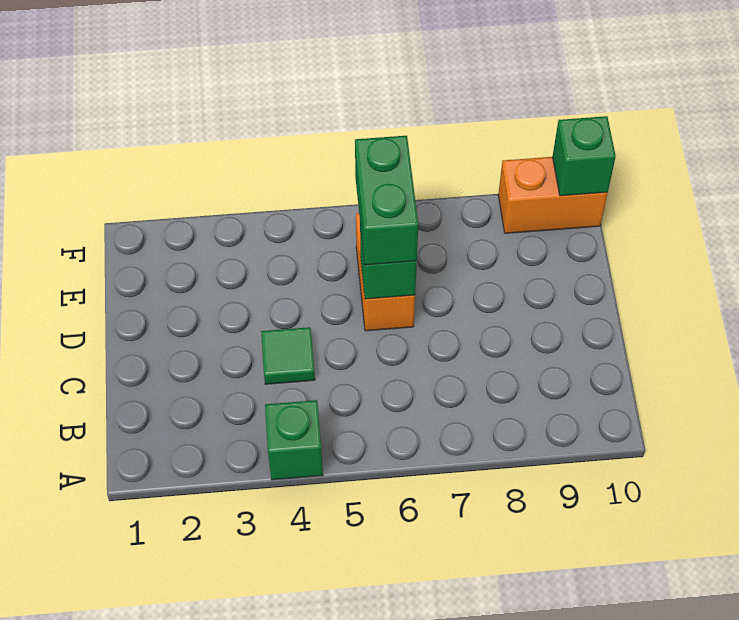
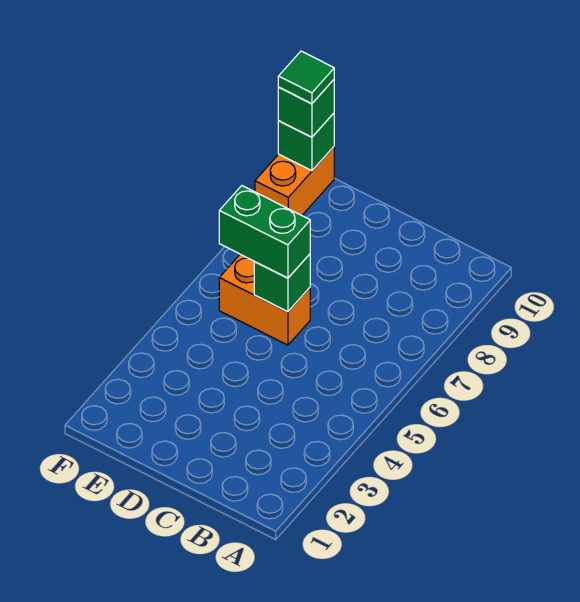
green 1x1 brick [265,400,323,480] -> green 1x1 brick moved to [278,80,334,137]
green 1x1 tile [261,327,315,384] -> green 1x1 tile moved to [278,51,334,104]

